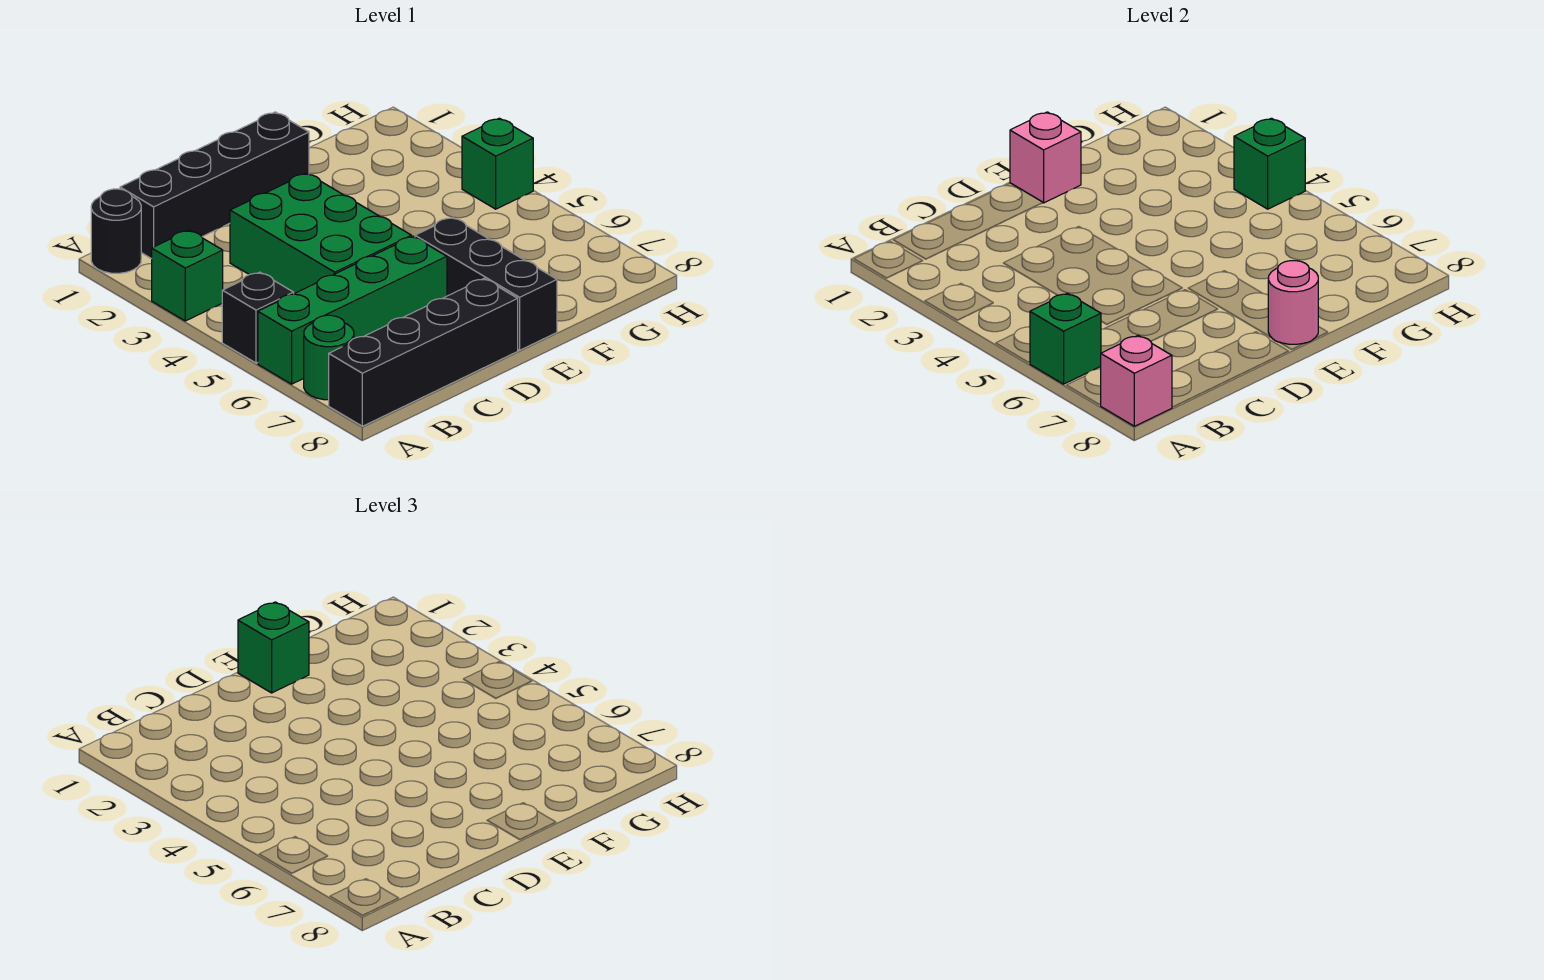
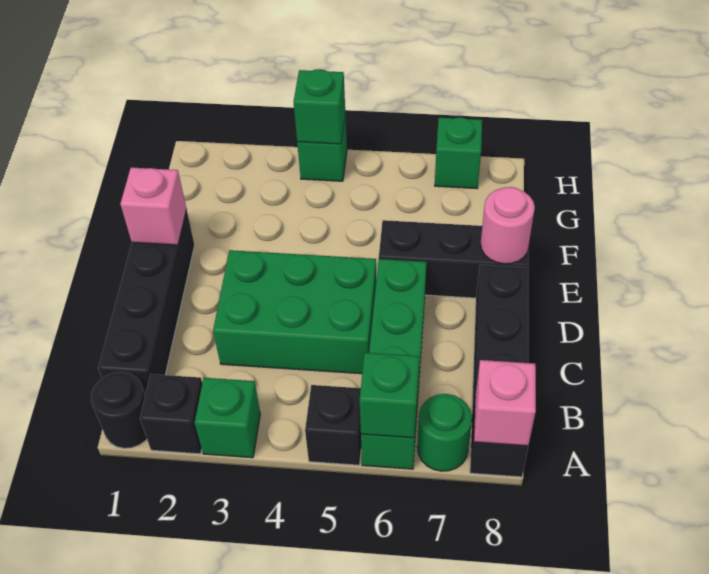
none -> black 1x1 brick [140,374,202,454]
green 1x1 brick [238,602,309,693] -> green 1x1 brick moved to [435,117,482,189]

